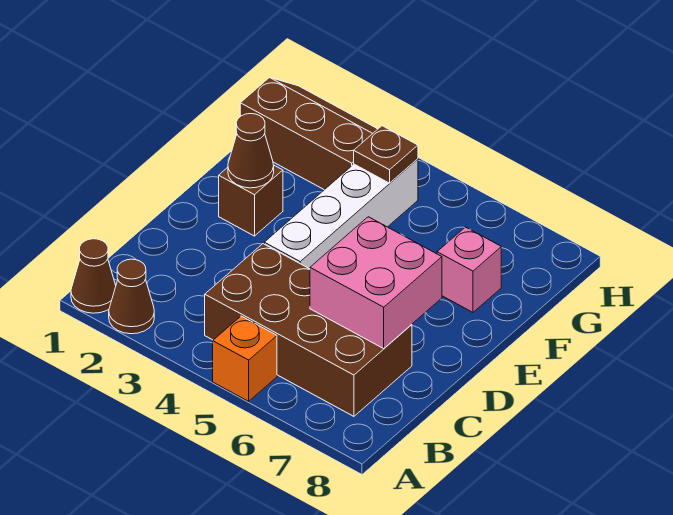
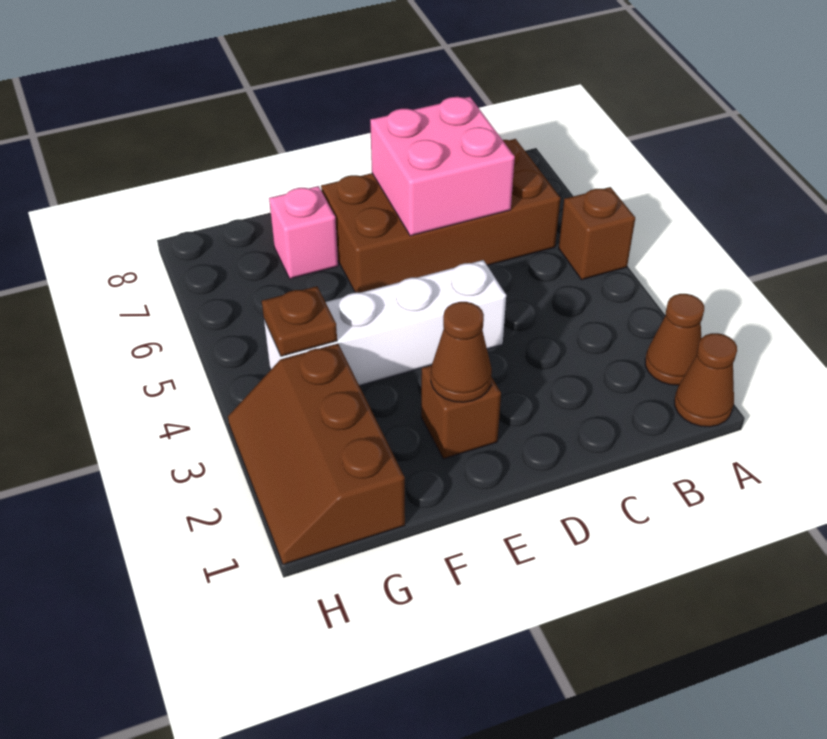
orange 1x1 brick [213,316,277,401] -> brown 1x1 brick [559,187,635,280]
brown 2x4 brick [205,244,412,416] -> brown 2x4 brick turned to [321,139,561,293]

